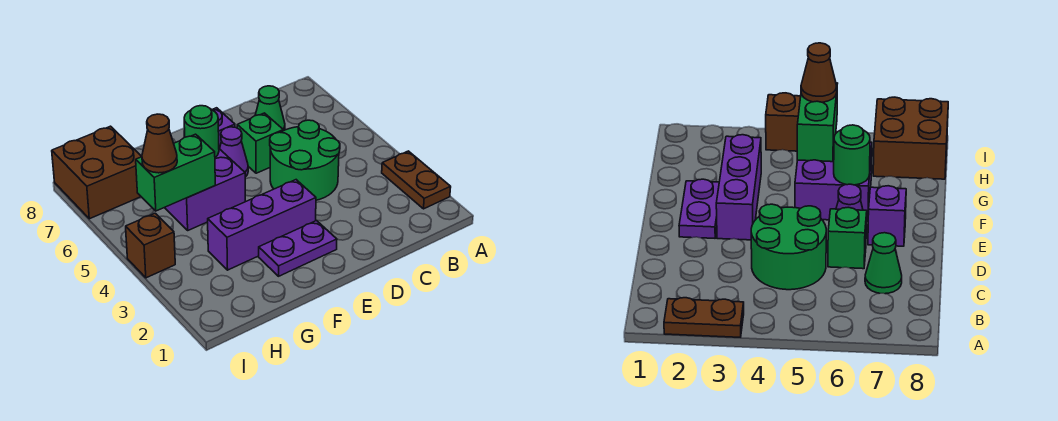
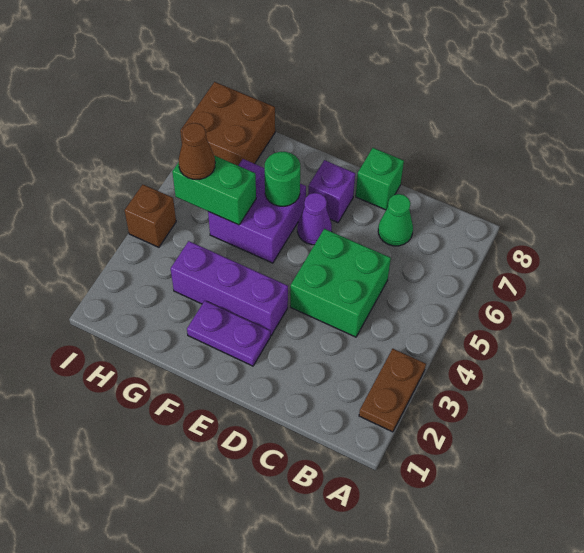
green 2x2 round brick [270,120,340,200] -> green 2x2 brick [290,229,391,337]
green 1x1 brick [237,113,283,173] -> green 1x1 brick moved to [356,148,404,210]

